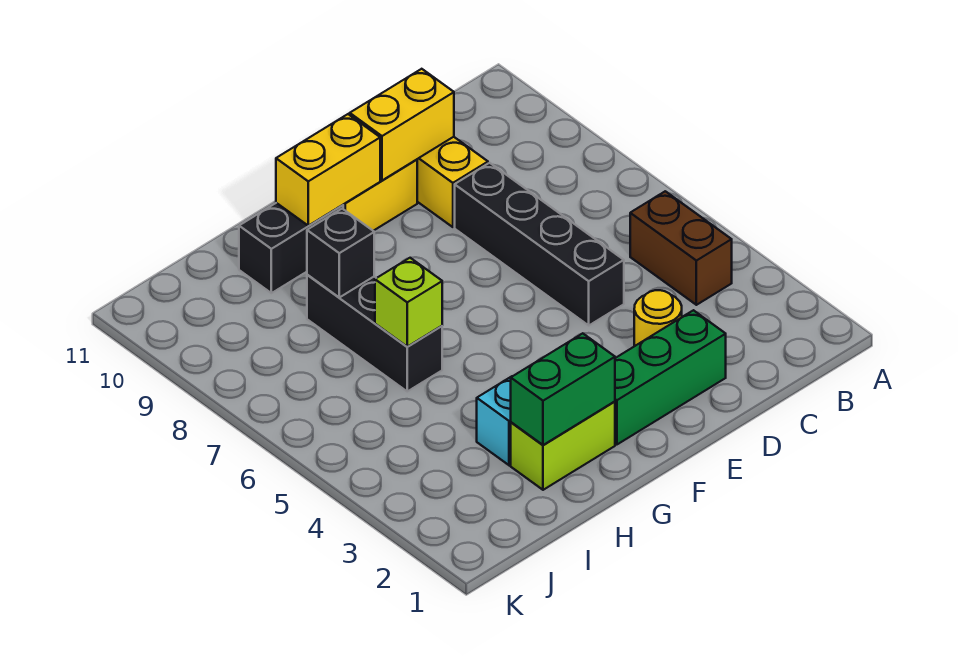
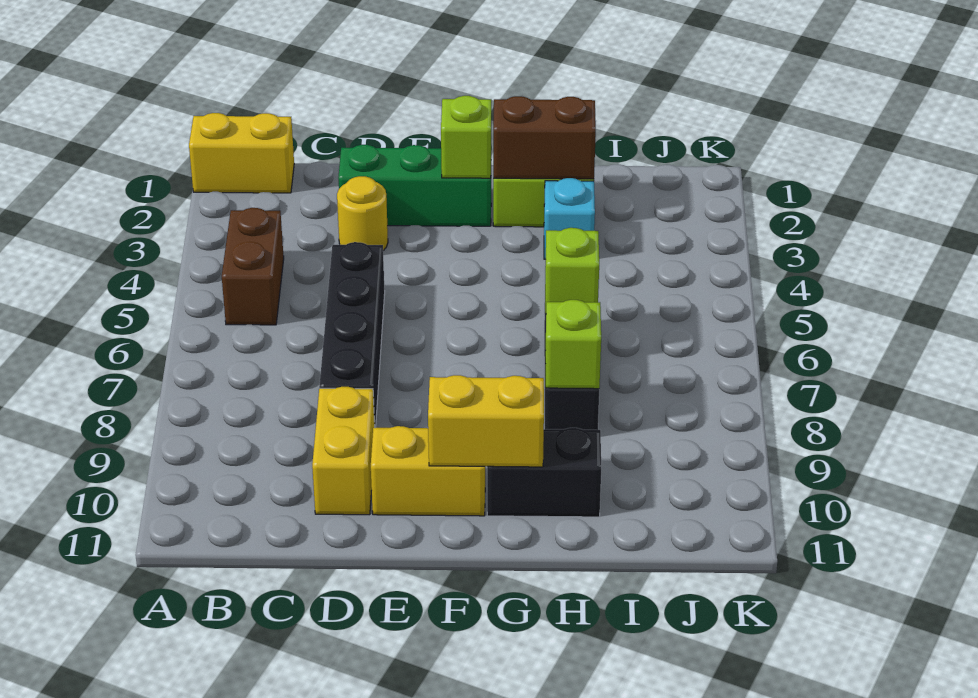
yellow 1x2 brick [350,69,454,180] -> yellow 1x2 brick moved to [189,113,294,193]
none -> lime 1x1 brick [441,96,491,178]
green 1x2 brick [511,333,615,445] -> brown 1x2 brick [493,96,596,179]
black 1x1 brick [307,209,374,297] -> lime 1x1 brick [545,300,601,389]

